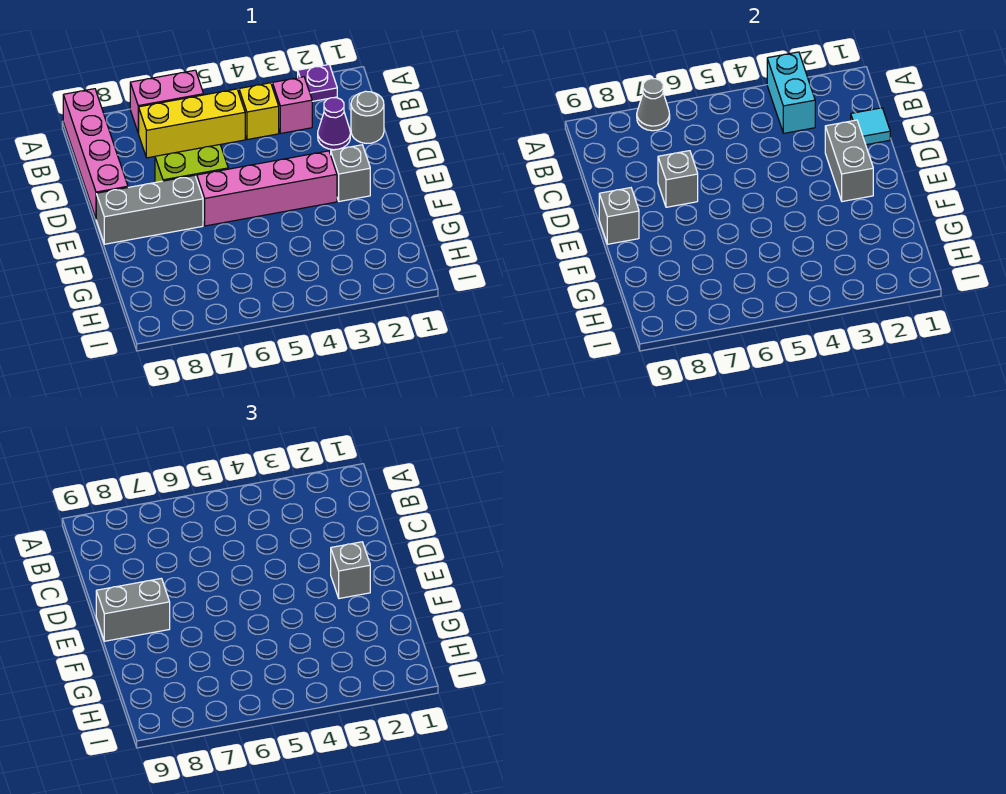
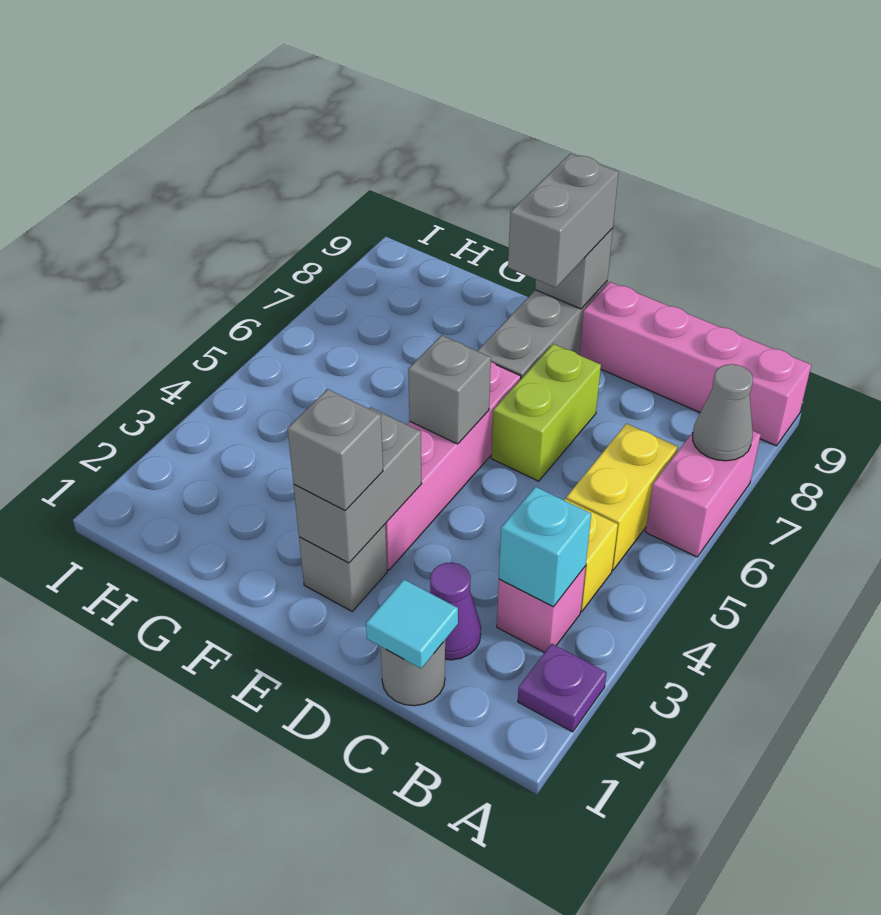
cyan 1x2 brick [767,52,815,133] -> cyan 1x1 brick [499,487,591,607]
yellow 1x3 brick [139,89,245,158] -> yellow 1x2 brick [566,424,678,570]
grey 1x2 brick [825,120,873,202] -> grey 1x2 brick turned to [294,407,422,563]
grey 1x1 brick [658,151,698,207] -> grey 1x1 brick moved to [408,335,491,444]

